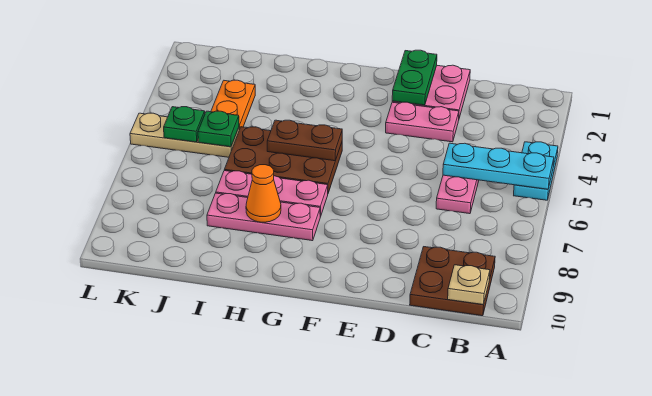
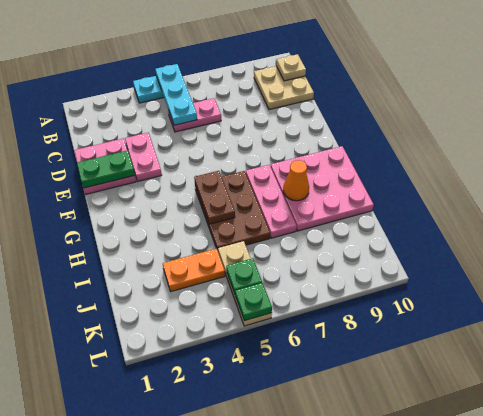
brown 2x2 plate [410,247,495,316] -> tan 2x2 plate [254,66,314,110]
pink 1x3 plate [207,193,320,241] -> pink 3x3 plate [271,146,374,231]
green 1x1 plate [198,111,239,147] -> green 1x1 plate moved to [235,283,272,321]

